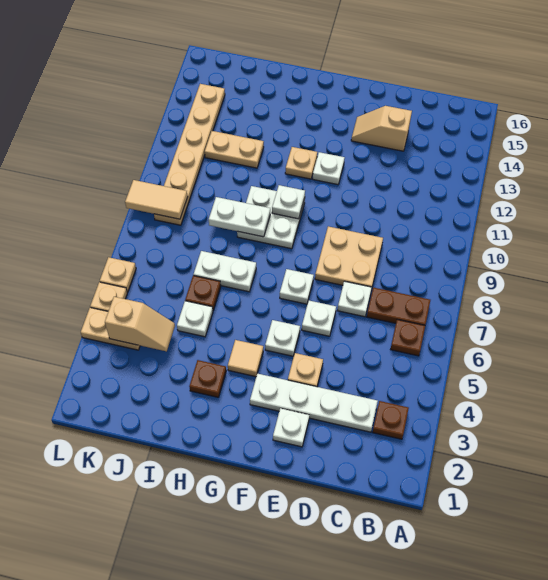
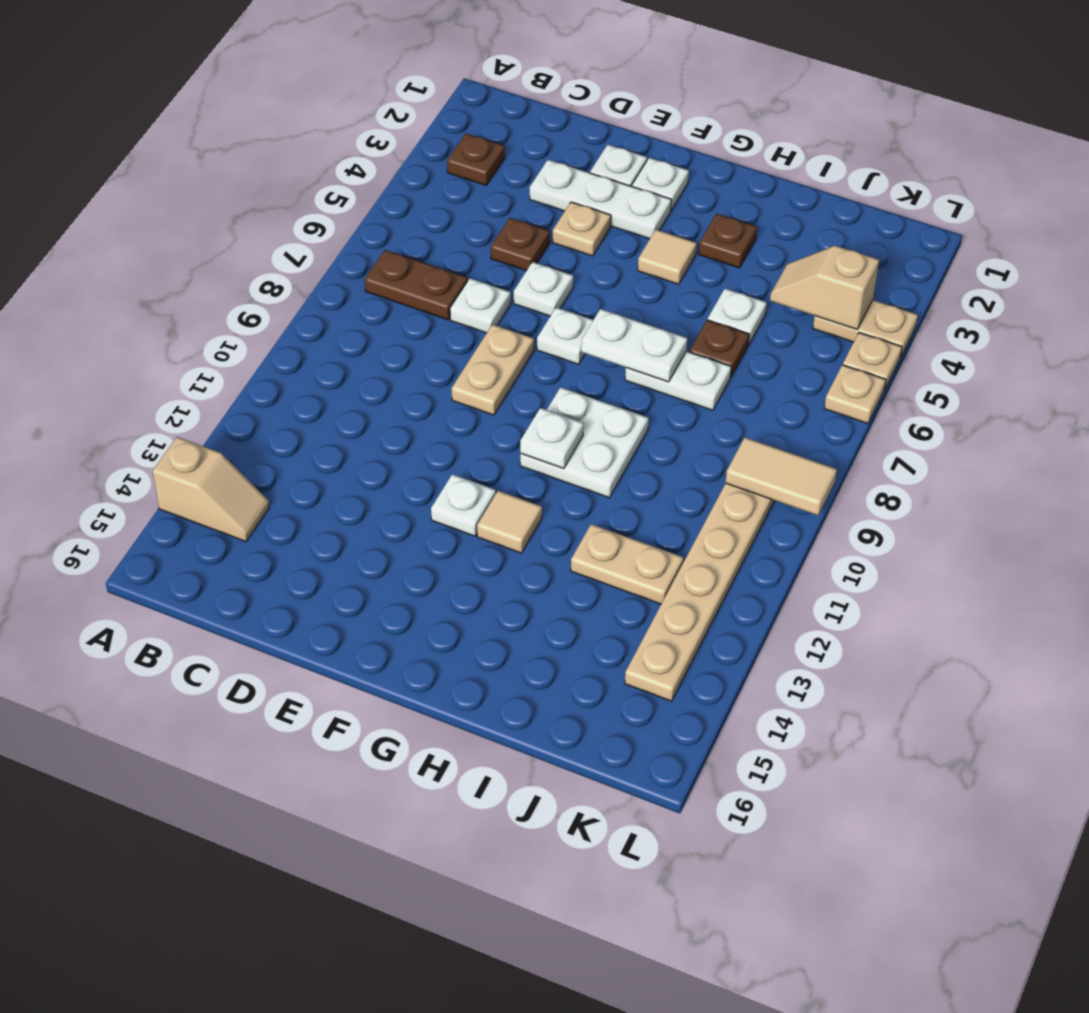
brown 1x1 plate [391,320,425,356] -> brown 1x1 plate moved to [491,218,550,271]
white 1x4 plate [250,373,378,432] -> white 1x3 plate [530,160,671,239]
tan 2x2 plate [315,226,383,287] -> tan 1x2 plate [452,324,534,415]
tan 1x2 slope [351,106,412,151] -> tan 1x2 slope moved to [153,437,269,542]
white 1x1 plate [265,320,300,356] -> white 1x1 plate moved to [632,158,689,210]
tan 1x1 plate [285,147,317,179] -> tan 1x1 tile [477,491,542,553]
white 1x2 plate [209,197,270,237] -> white 1x2 plate moved to [581,309,687,382]

